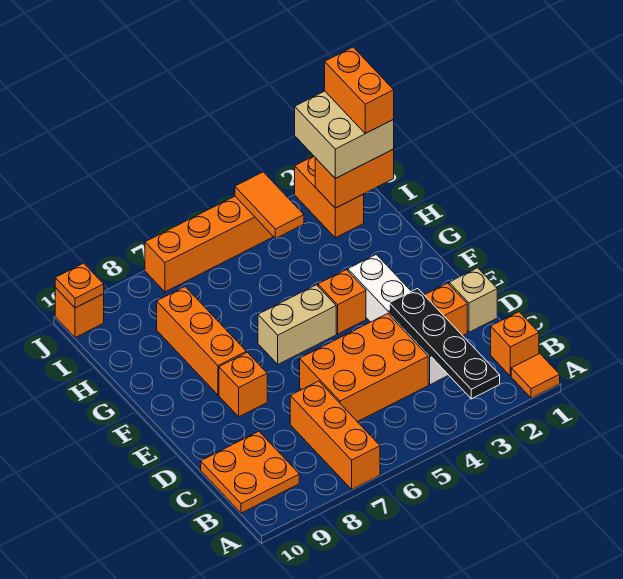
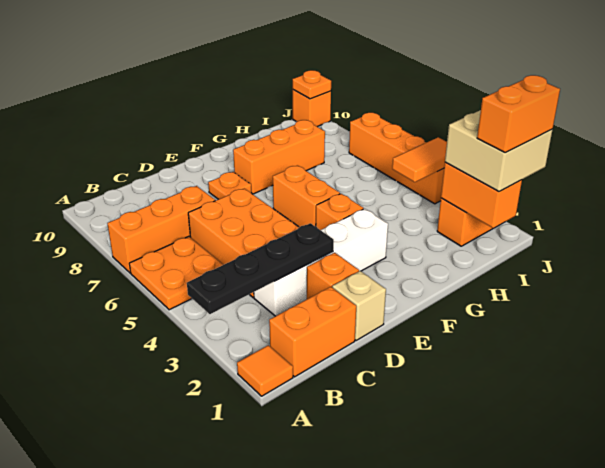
orange 1x1 brick [491,312,539,376] -> orange 1x2 brick [269,287,356,377]
orange 2x2 plate [201,431,299,513] -> orange 2x2 plate moved to [129,236,223,310]
orange 1x1 brick [219,352,267,417] -> orange 1x1 plate [208,172,252,199]
tan 1x2 brick [258,285,336,364] -> orange 1x2 brick [273,165,340,227]

